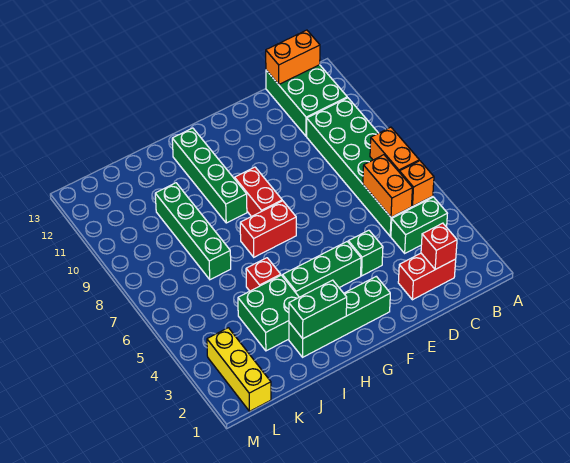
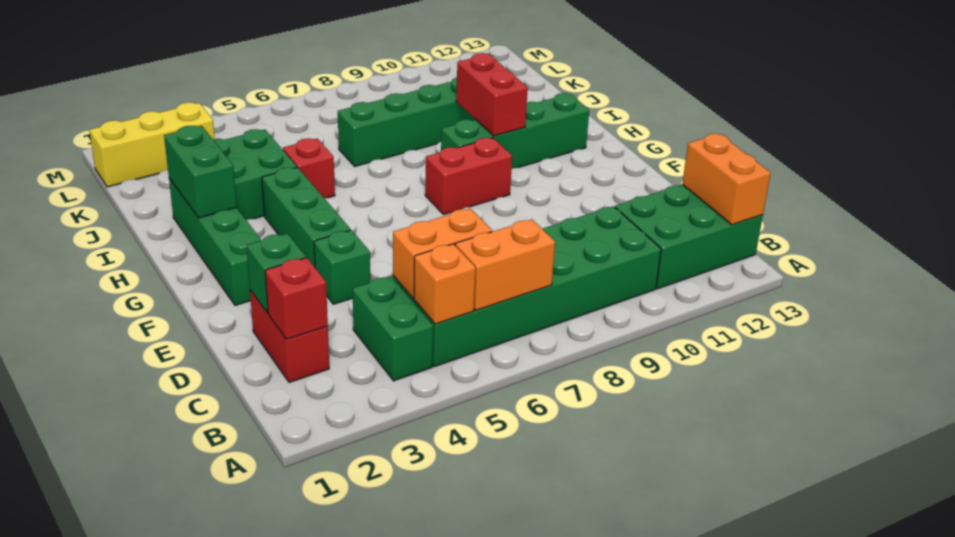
none -> green 1x1 brick [246,233,306,313]
red 1x2 brick [240,201,296,257] -> red 1x2 brick moved to [456,53,528,136]

